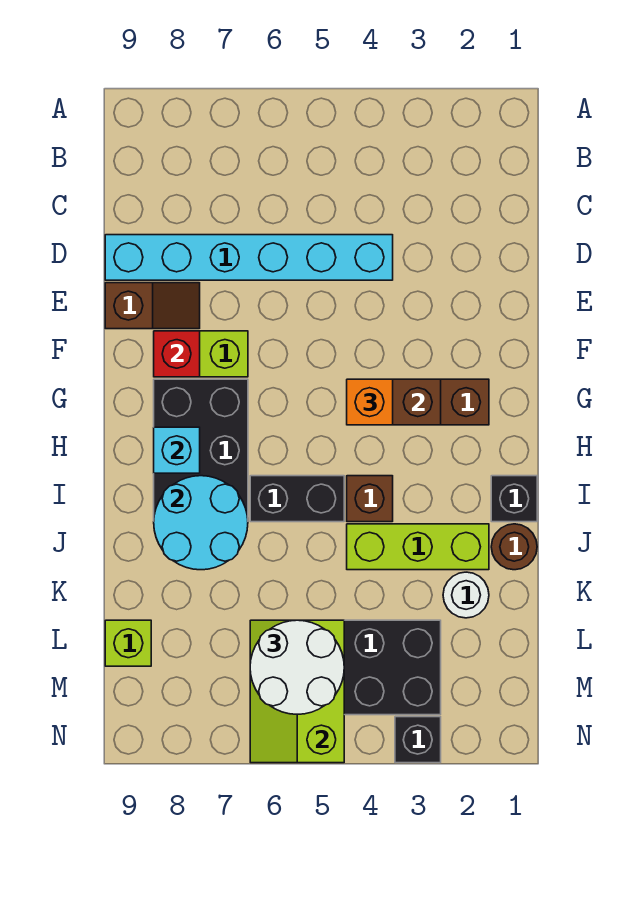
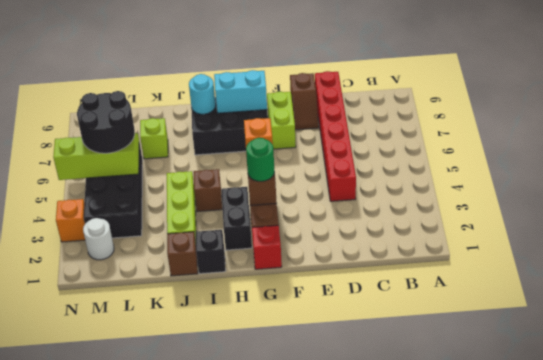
cyan 1x6 brick [105,235,393,280] -> red 1x6 brick [315,71,356,201]
red 1x1 brick [154,331,200,377] -> red 1x1 brick moved to [252,225,282,269]
none -> green 1x1 round brick [246,138,274,181]
cyan 1x1 brick [154,427,200,473] -> cyan 1x2 brick [214,70,267,113]
black 1x2 brick [250,476,344,522] -> black 1x2 brick moved to [222,187,252,250]
cyan 2x2 round brick [154,476,248,570] -> cyan 1x1 round brick [189,74,216,114]
brown 1x1 round brick [491,524,537,570] -> brown 1x1 brick [167,232,198,276]
white 1x1 round brick [443,572,489,618] -> white 1x1 round brick moved to [83,218,114,260]
white 2x2 round brick [250,620,344,714] -> black 2x2 round brick [77,91,135,153]
lime 1x1 brick [105,620,151,666] -> lime 1x1 brick moved to [140,118,168,159]
black 1x1 brick [395,717,441,763] -> orange 1x1 brick [56,199,85,242]

